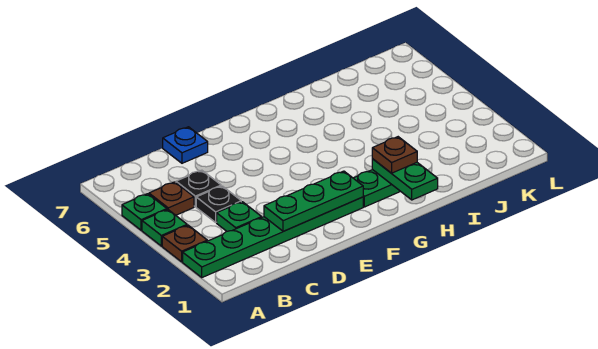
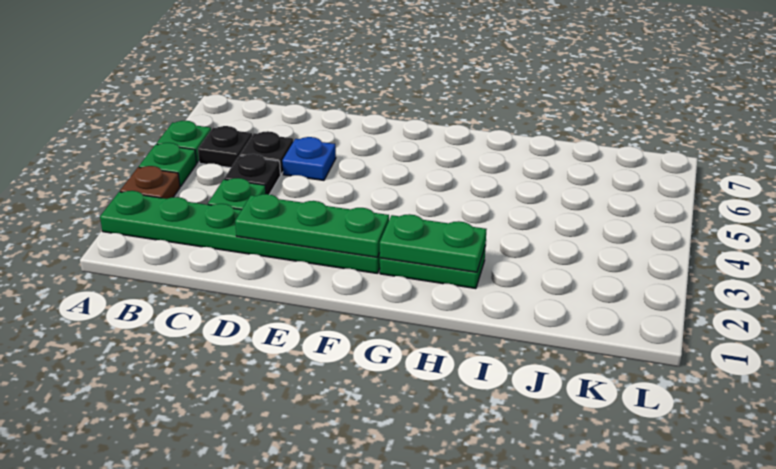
brown 1x1 plate [149,182,194,215] -> black 1x1 plate [198,126,252,168]
blue 1x1 plate [163,127,208,163] -> blue 1x1 plate moved to [282,137,336,180]
green 1x2 plate [372,159,438,200] -> green 1x2 plate turned to [379,214,486,272]
brown 1x1 plate [372,137,417,173] -> none

